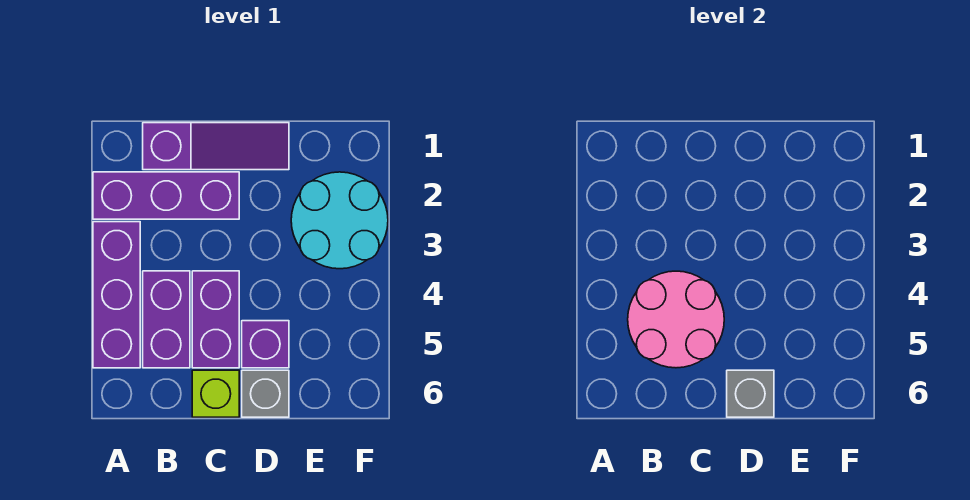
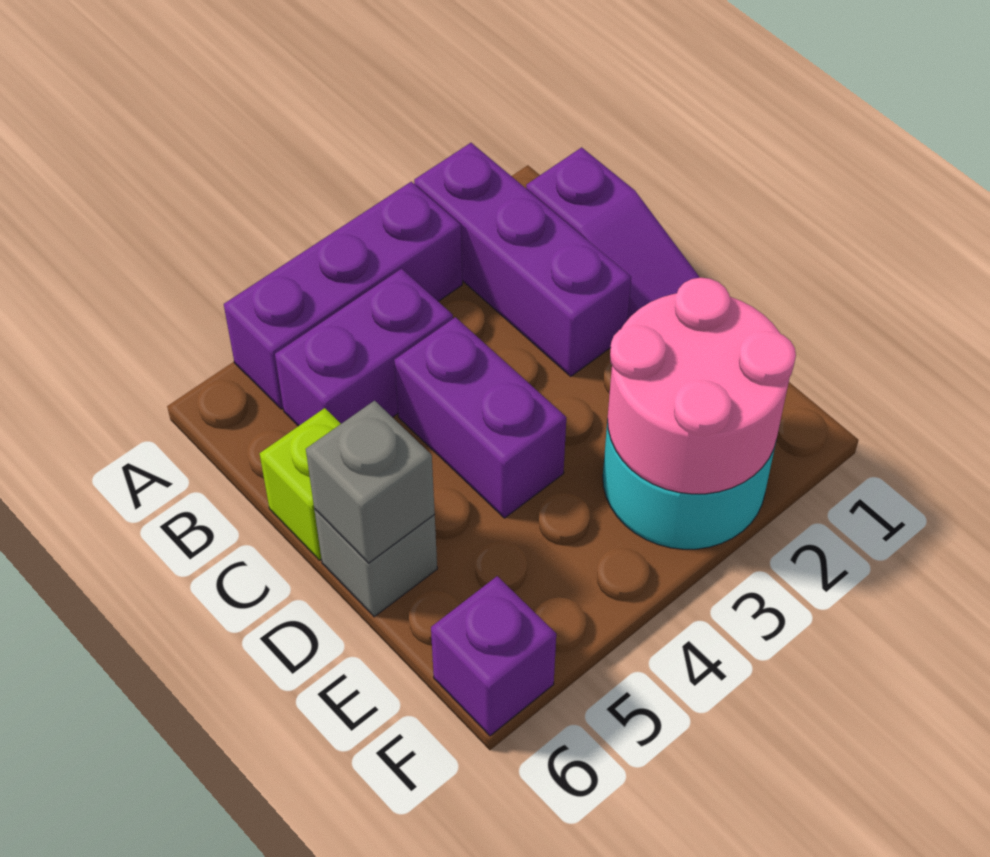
pink 2x2 round brick [628,271,724,368] -> pink 2x2 round brick moved to [607,278,796,494]
purple 1x2 brick [192,271,239,368] -> purple 1x2 brick turned to [394,317,566,518]
purple 1x1 brick [242,321,289,368] -> purple 1x1 brick moved to [431,576,556,736]

